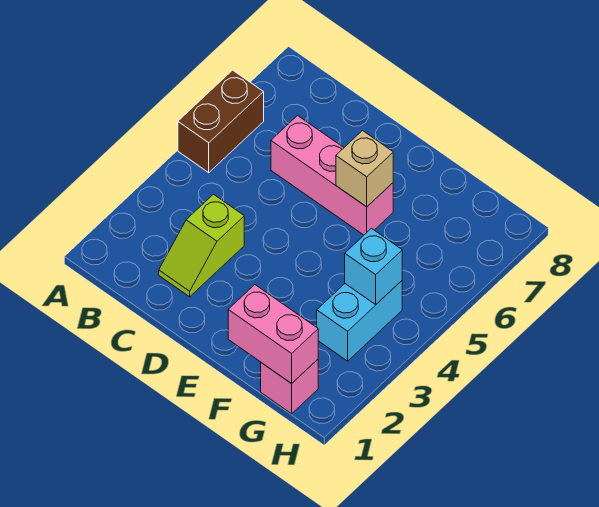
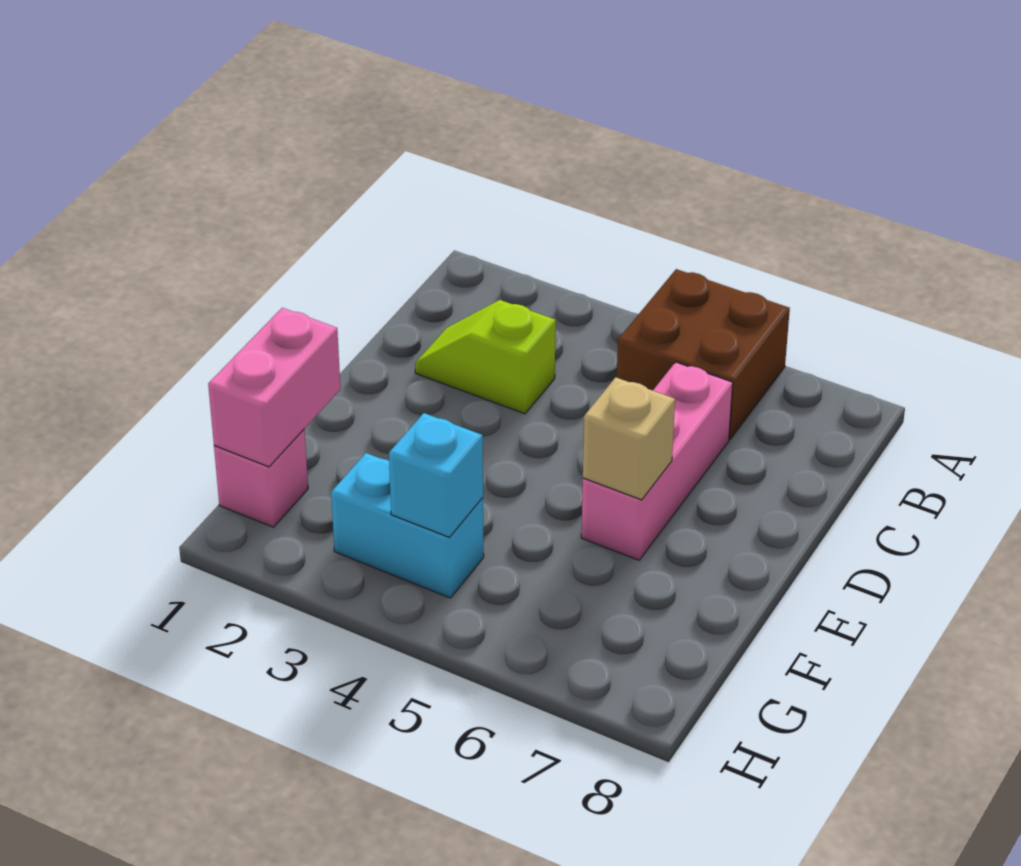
brown 1x2 brick [178,70,264,173] -> brown 2x2 brick [617,269,790,440]

